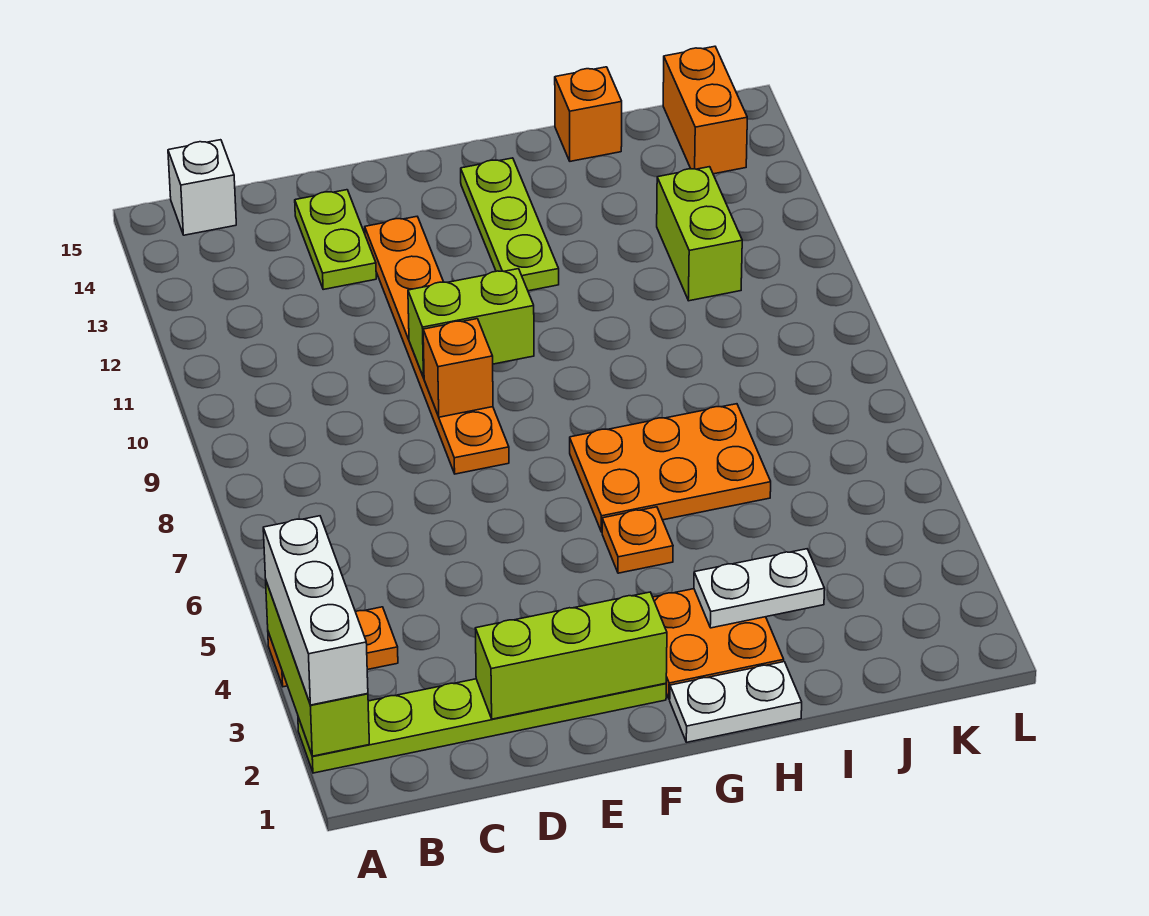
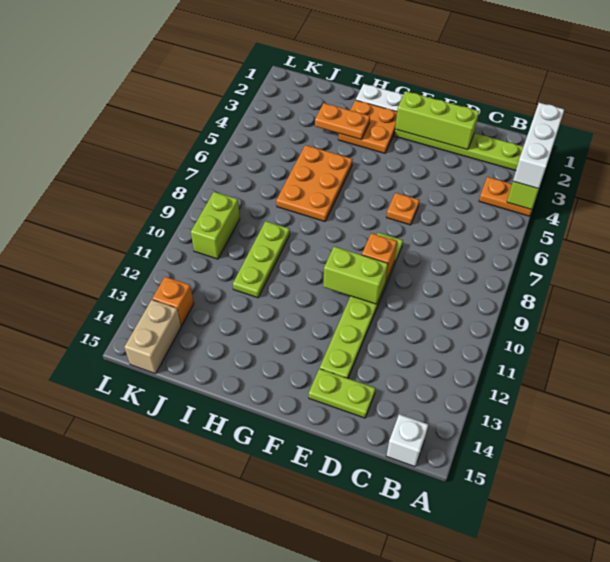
lime 1x2 plate [295,190,376,290] -> lime 1x2 plate turned to [309,369,375,418]
orange 1x6 plate [365,217,509,474] -> lime 1x6 plate [320,233,403,378]
orange 1x1 plate [602,507,673,573] -> orange 1x1 plate moved to [386,193,419,225]
orange 2x3 plate [570,404,771,532] -> orange 2x3 plate turned to [276,145,353,221]
lime 1x3 plate [461,158,559,291] -> lime 1x3 plate moved to [233,221,290,298]
white 1x2 plate [694,549,825,628] -> orange 1x2 plate [315,103,370,140]
orange 1x1 brick [555,67,622,161] -> orange 1x1 brick moved to [152,277,194,326]
lime 1x2 brick [657,167,742,301] -> lime 1x2 brick moved to [191,192,240,259]
orange 1x2 brick [663,46,747,174] -> tan 1x2 brick [124,300,181,374]

